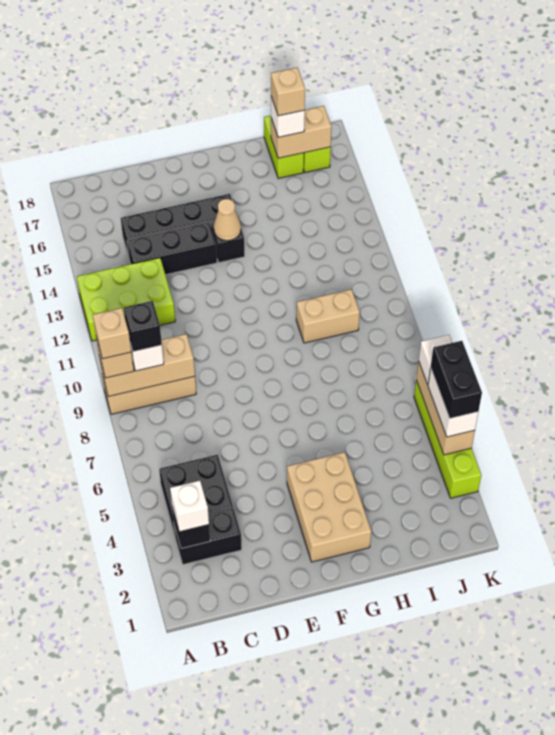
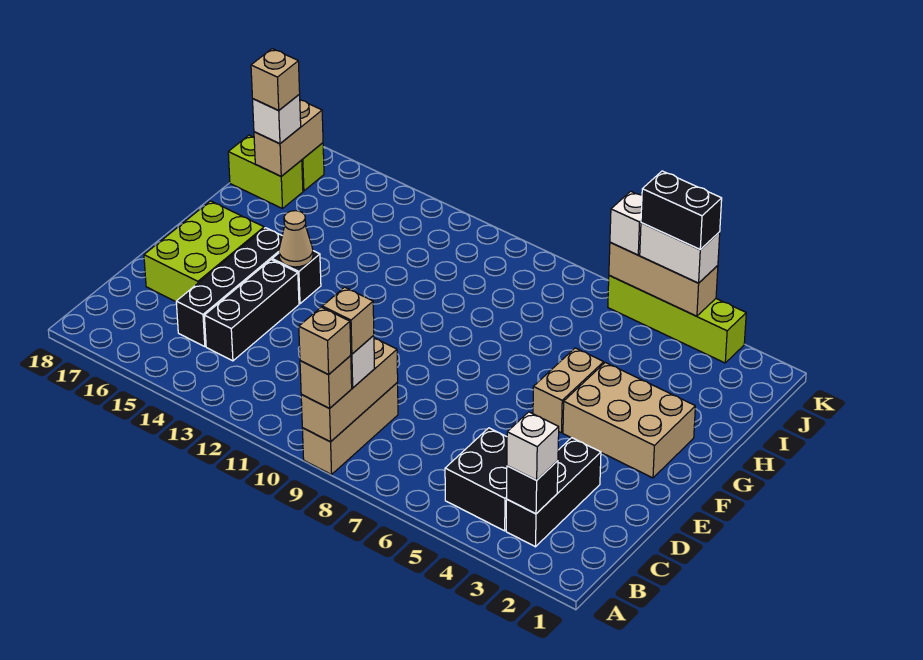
lime 2x3 brick [77,258,175,341] -> lime 2x3 brick moved to [144,201,264,302]
black 1x2 brick [174,508,242,565] -> black 1x3 brick [506,438,601,547]
black 1x1 brick [124,301,162,352] -> tan 1x1 brick [322,287,374,354]
tan 1x2 brick [296,289,360,343] -> tan 1x2 brick moved to [533,348,604,433]

